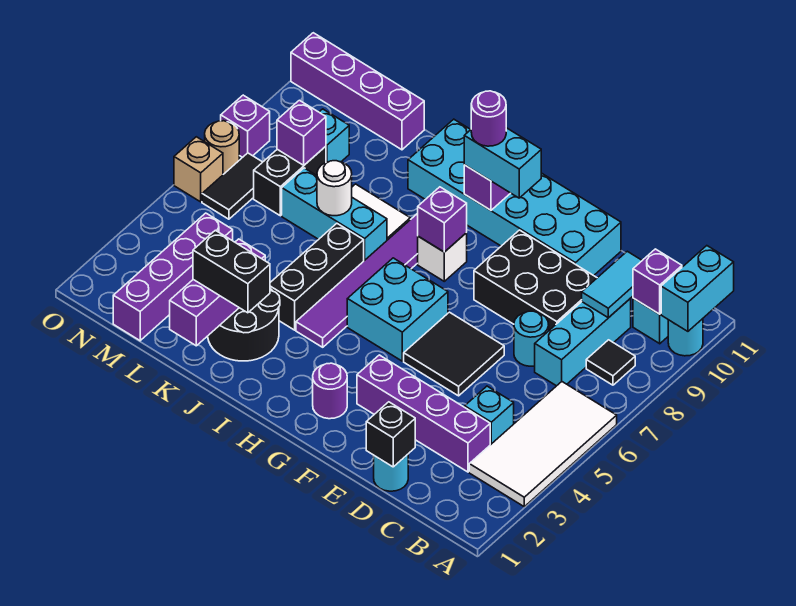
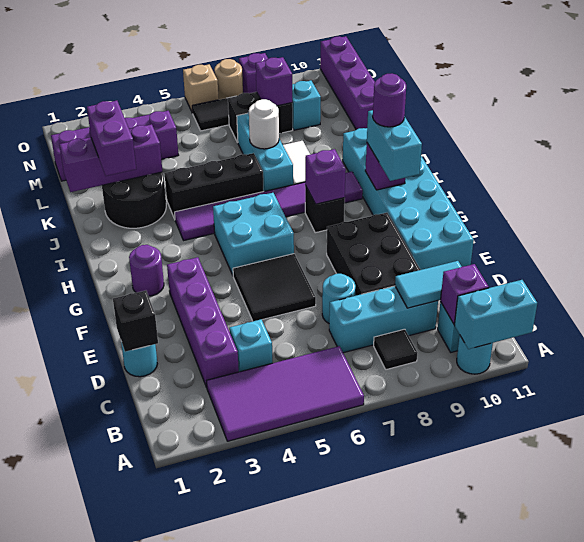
white 2x4 tile [469,382,617,507] -> purple 2x4 tile [207,346,364,441]
white 1x1 brick [418,233,467,281] -> black 1x1 brick [305,186,345,233]
black 1x2 brick [193,230,270,313] -> purple 1x2 brick [87,101,136,176]

